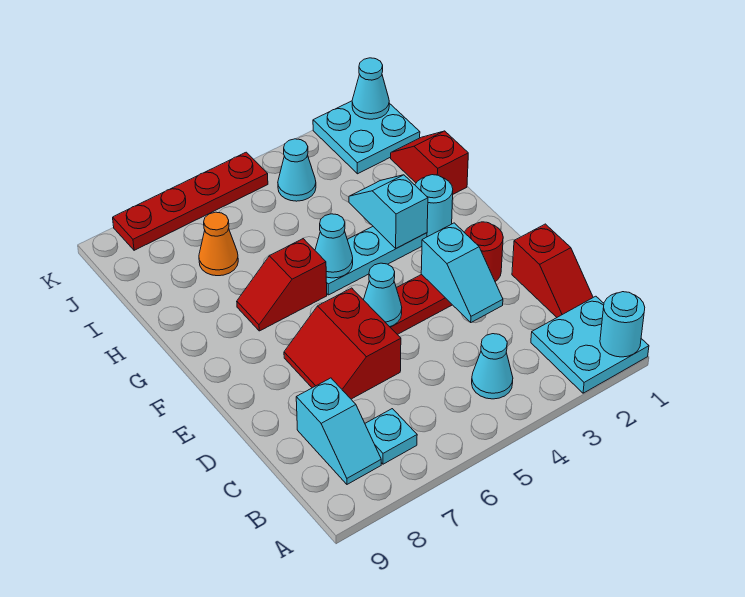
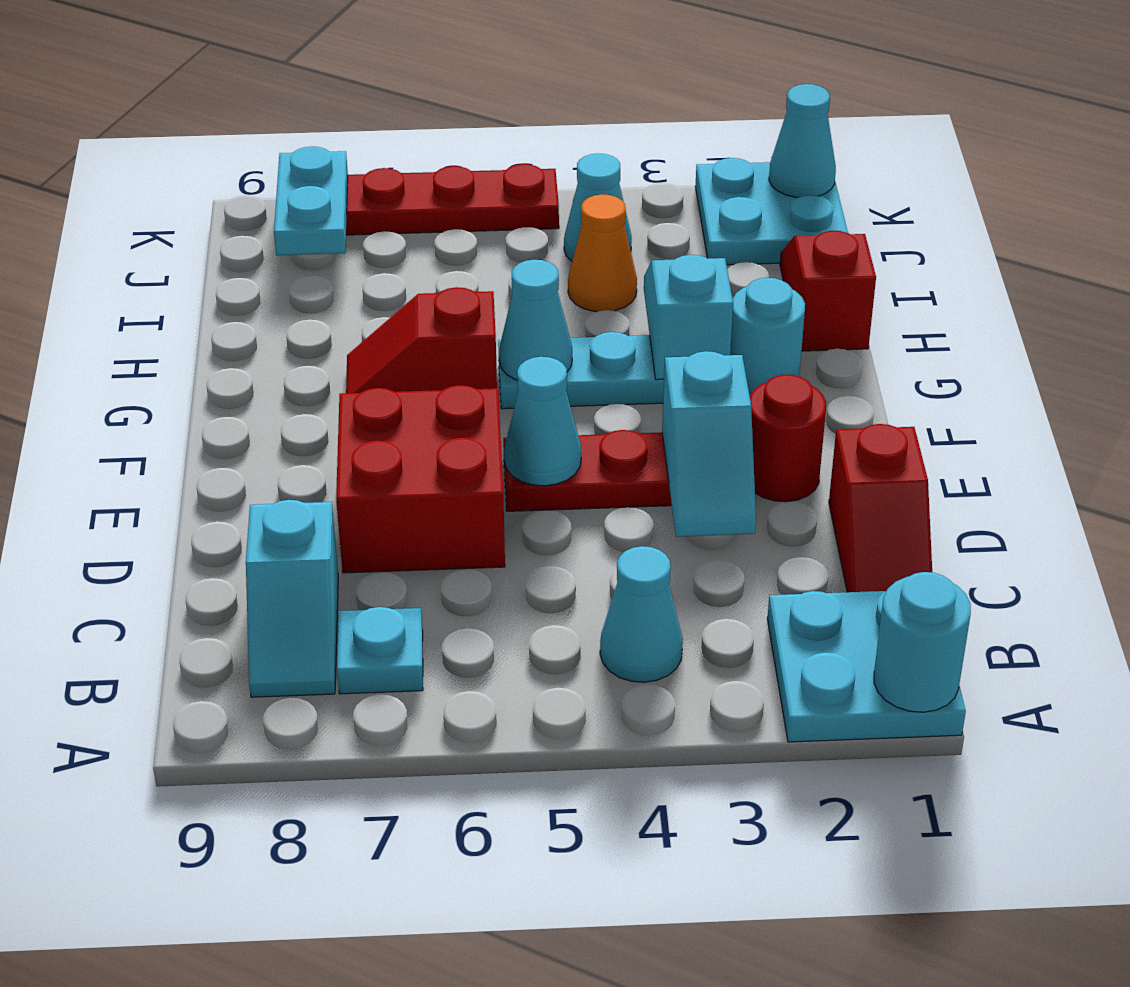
red 2x2 slope [284,288,401,399] -> red 2x2 brick [336,385,505,573]
orange 1x1 cone [199,212,238,276] -> orange 1x1 cone moved to [568,194,637,312]
none -> cyan 1x2 plate [274,146,348,255]

